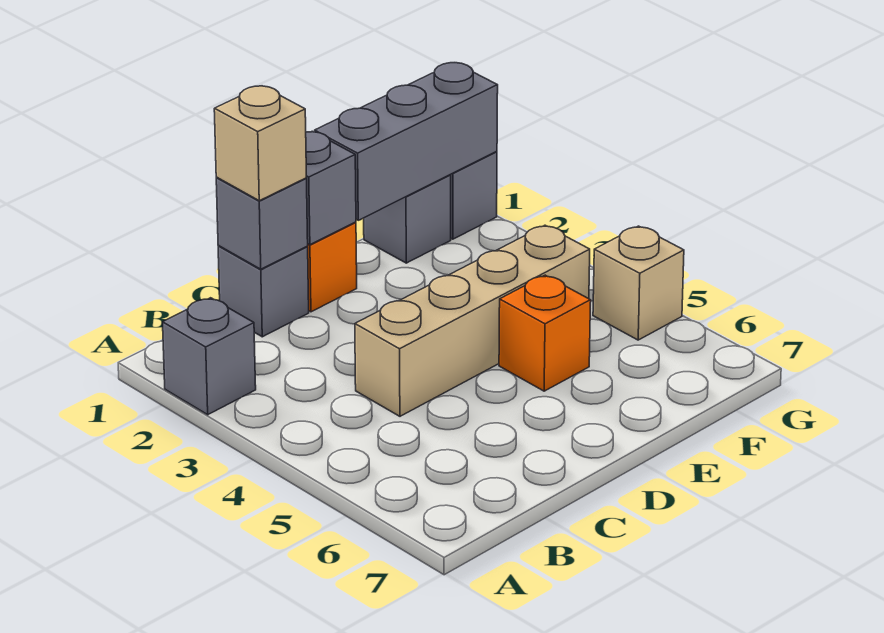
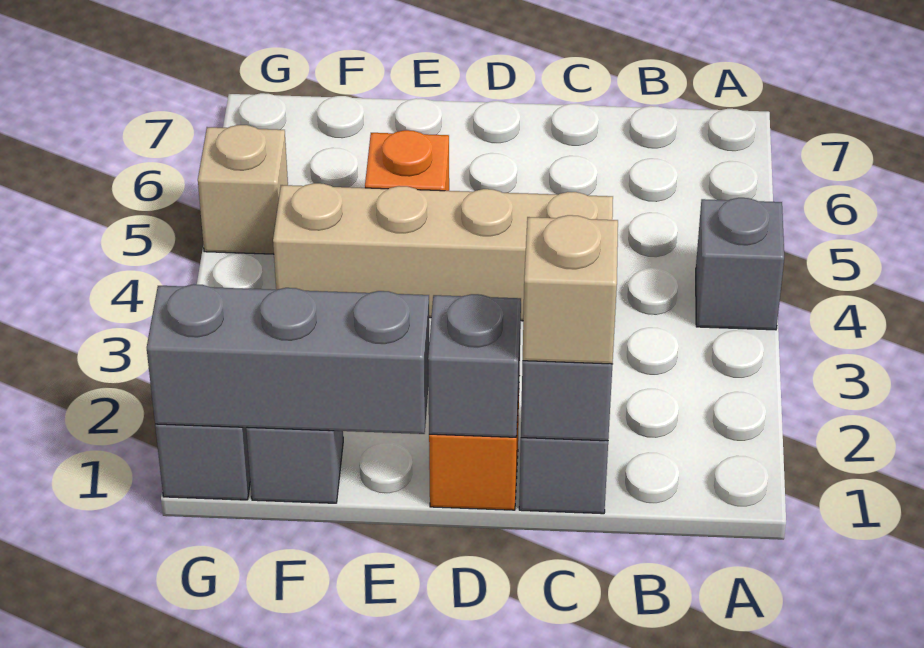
grey 1x1 brick [163,298,256,415] -> grey 1x1 brick moved to [696,198,784,330]

